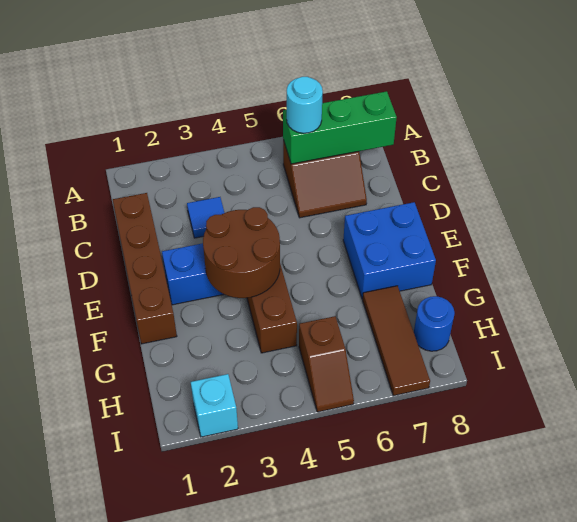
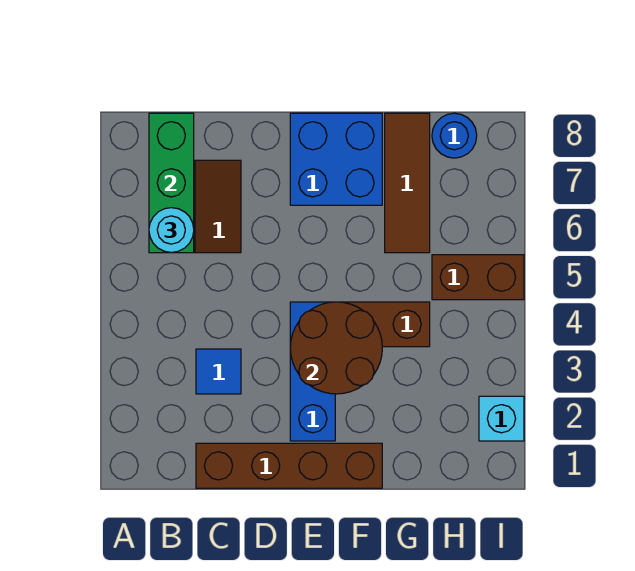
brown 1x3 tile [363,286,430,396] -> brown 1x3 tile turned to [385,113,430,253]
brown 1x2 slope [299,316,354,412] -> brown 1x2 brick [432,255,524,300]

